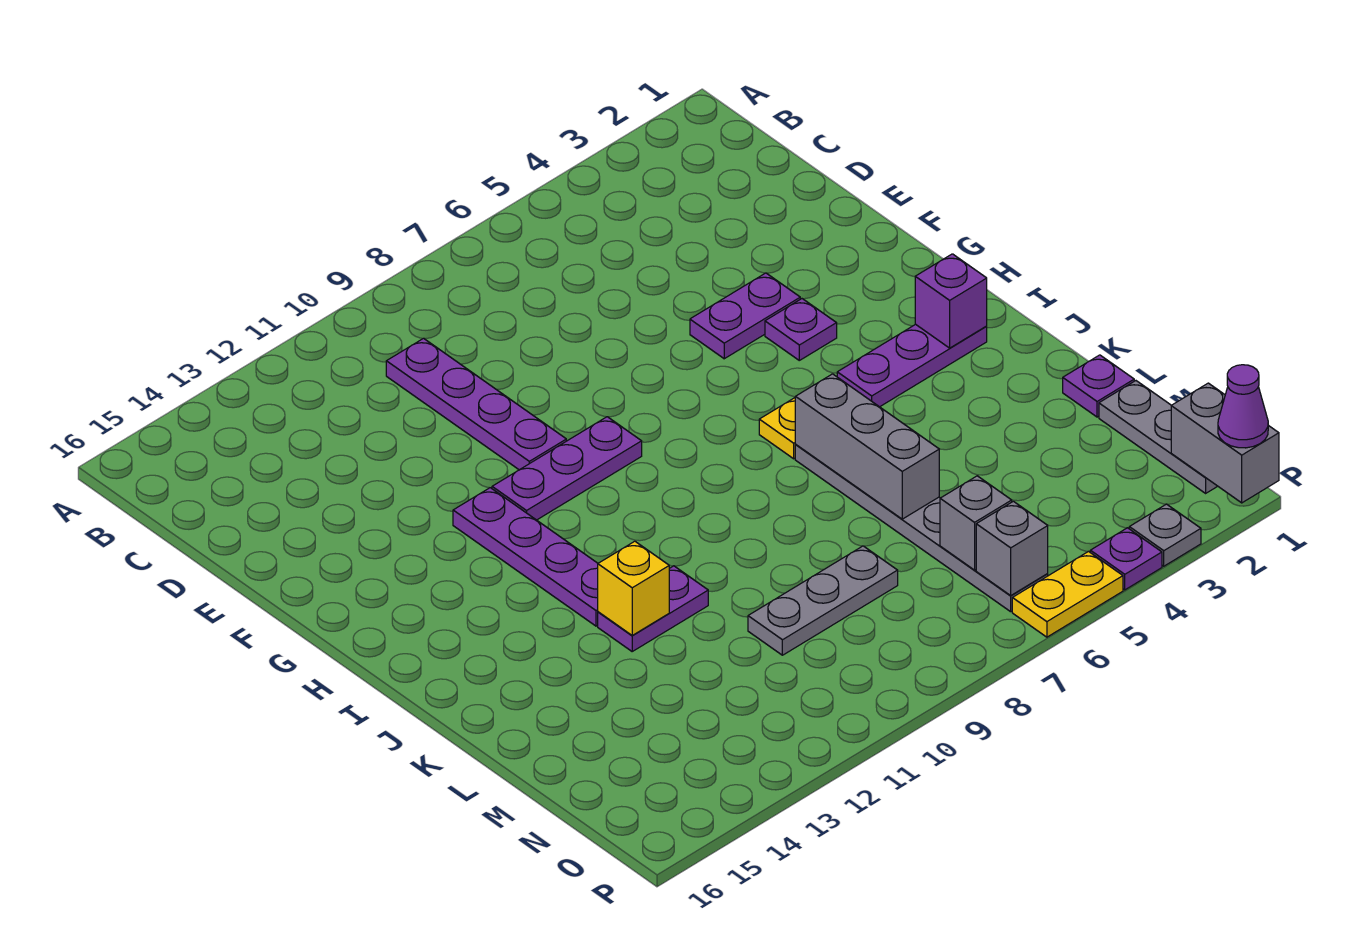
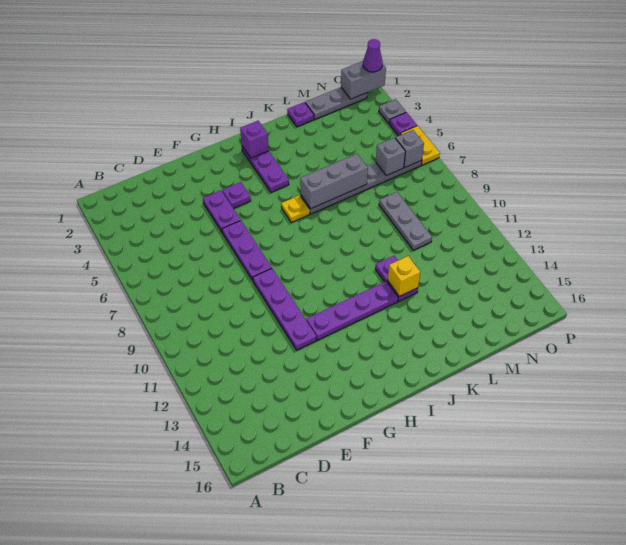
purple 1x4 plate [386,338,566,470] -> purple 1x4 plate turned to [253,269,316,350]
purple 1x3 plate [492,417,642,520] -> purple 1x3 plate moved to [222,221,272,281]

